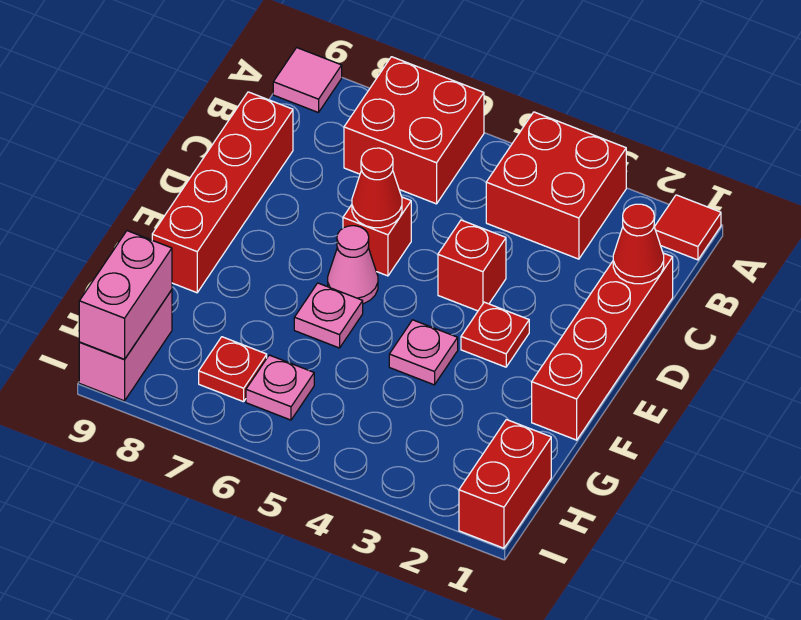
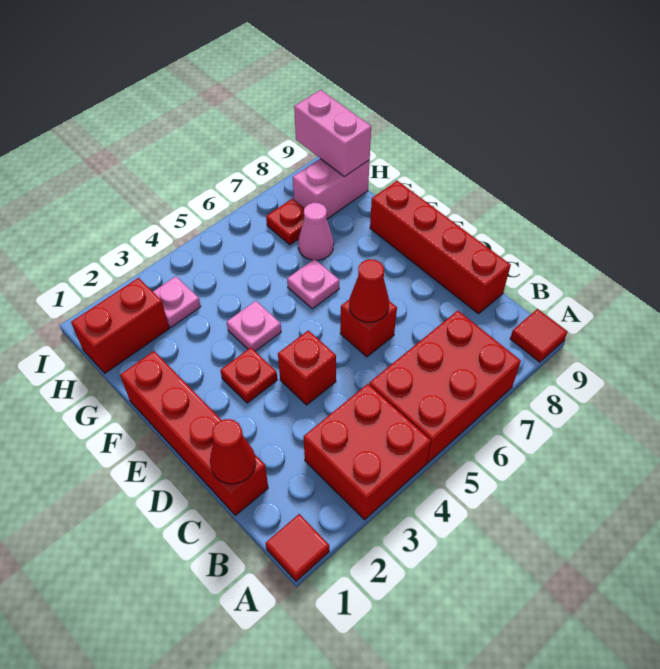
red 2x2 brick [344,57,484,204] -> red 2x3 brick [369,311,521,463]
pink 1x1 tile [273,48,342,113] -> red 1x1 tile [510,309,567,362]
pink 1x1 cone [328,226,378,304] -> pink 1x1 cone moved to [298,203,334,260]
red 1x2 brick [459,420,551,548] -> red 1x2 brick turned to [71,278,169,373]
pink 1x1 plate [246,355,314,420] -> pink 1x1 plate moved to [153,276,201,327]
pink 1x2 brick [79,290,172,401] -> pink 1x2 brick turned to [293,159,370,219]

